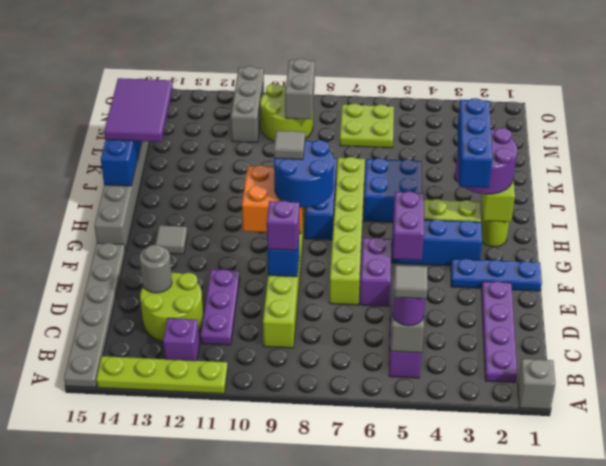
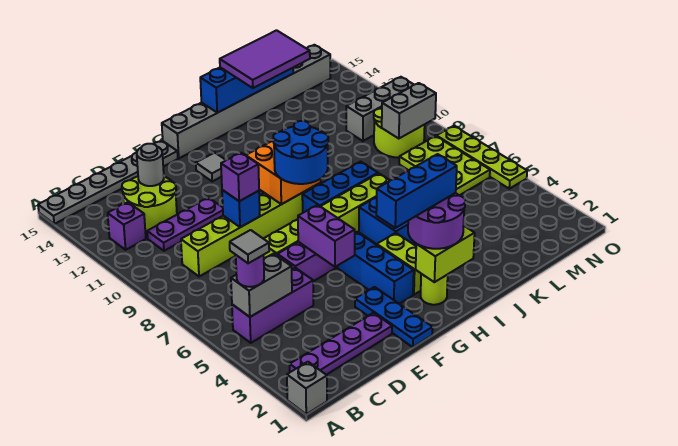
lime 1x4 plate [96,356,228,394] -> lime 1x4 plate moved to [436,126,527,189]
purple 1x2 brick [393,191,424,260] -> purple 1x2 brick turned to [298,205,355,267]
grey 1x1 tile [274,131,305,160] -> none
lime 2x2 plate [340,104,394,148] -> lime 2x3 plate [399,136,490,196]

